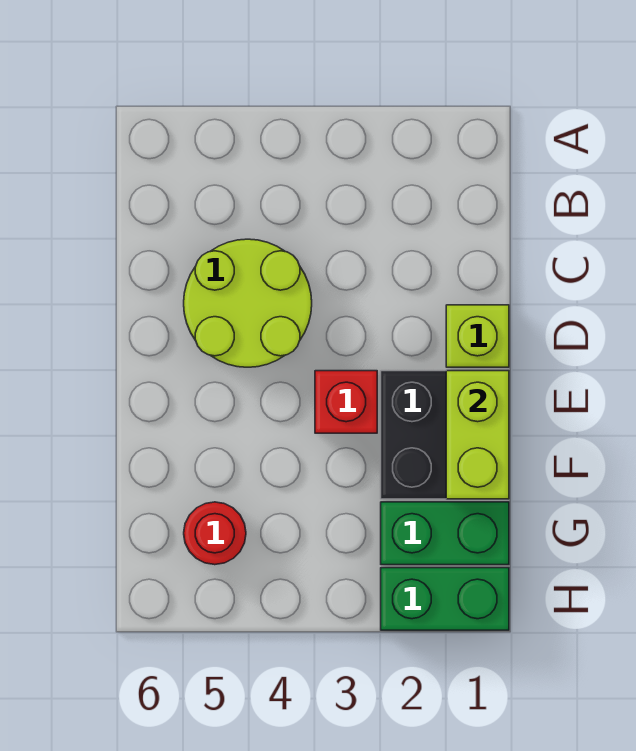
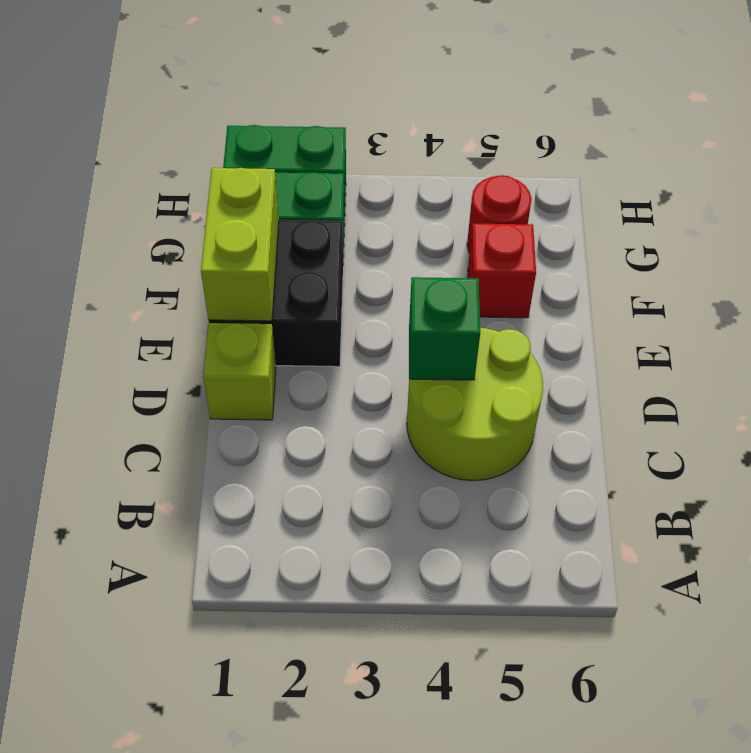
none -> green 1x1 brick [409,277,480,380]
red 1x1 brick [315,371,377,433] -> red 1x1 brick moved to [468,223,536,318]

